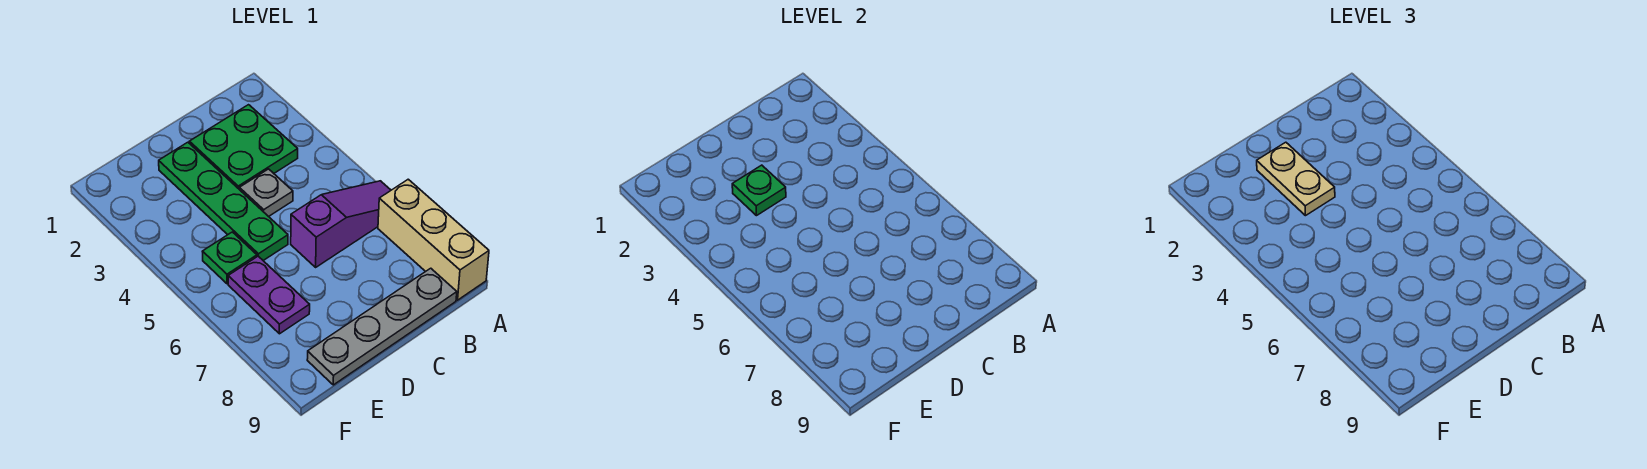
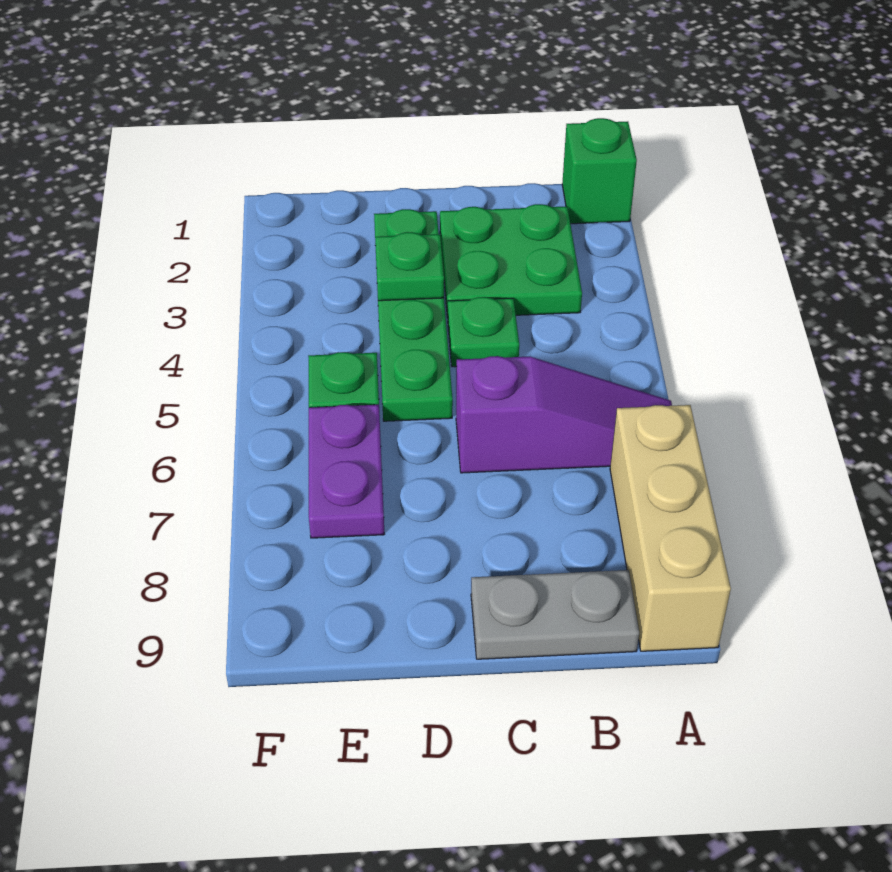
none -> green 1x1 brick [562,118,637,224]
grey 1x4 plate [307,268,457,385] -> grey 1x2 plate [471,570,639,659]
grey 1x1 plate [239,169,293,217] -> green 1x1 plate [448,297,519,367]
tan 1x2 plate [1257,142,1335,216] -> none

